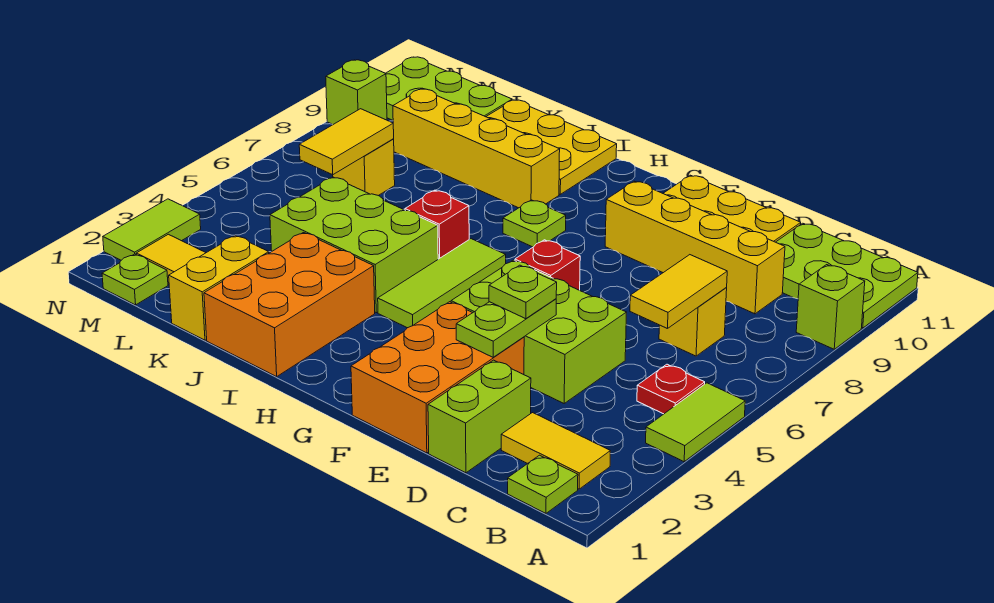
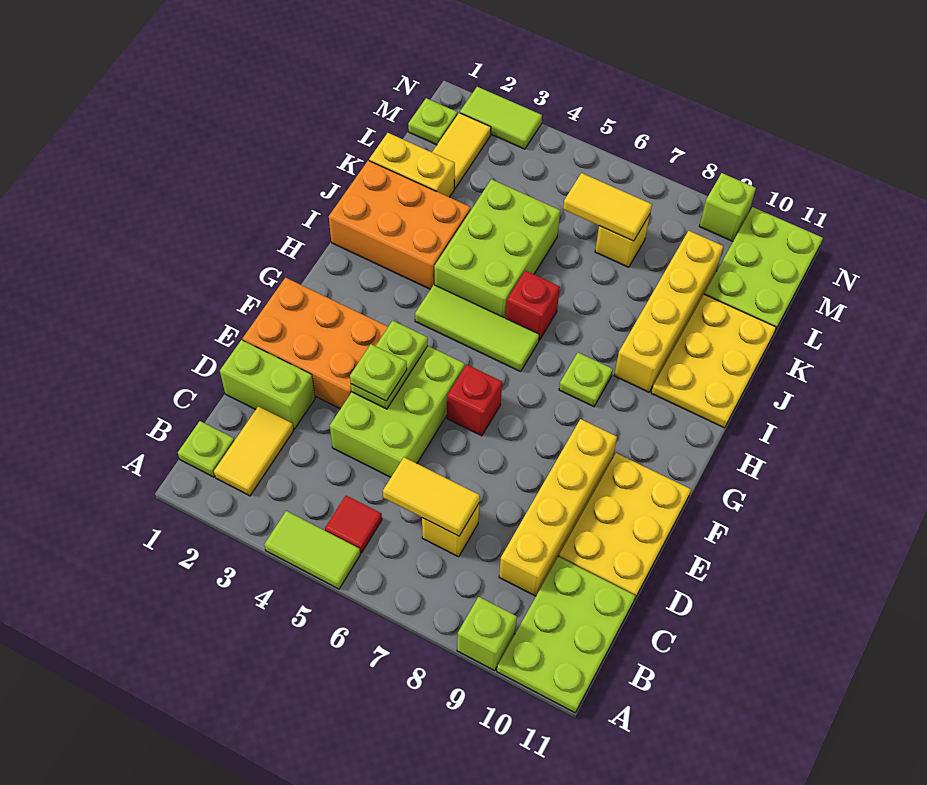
red 1x1 plate [637,364,705,414] -> red 1x1 tile [325,496,382,553]
lime 1x2 plate [456,299,556,357] -> lime 1x2 plate turned to [351,321,428,409]

